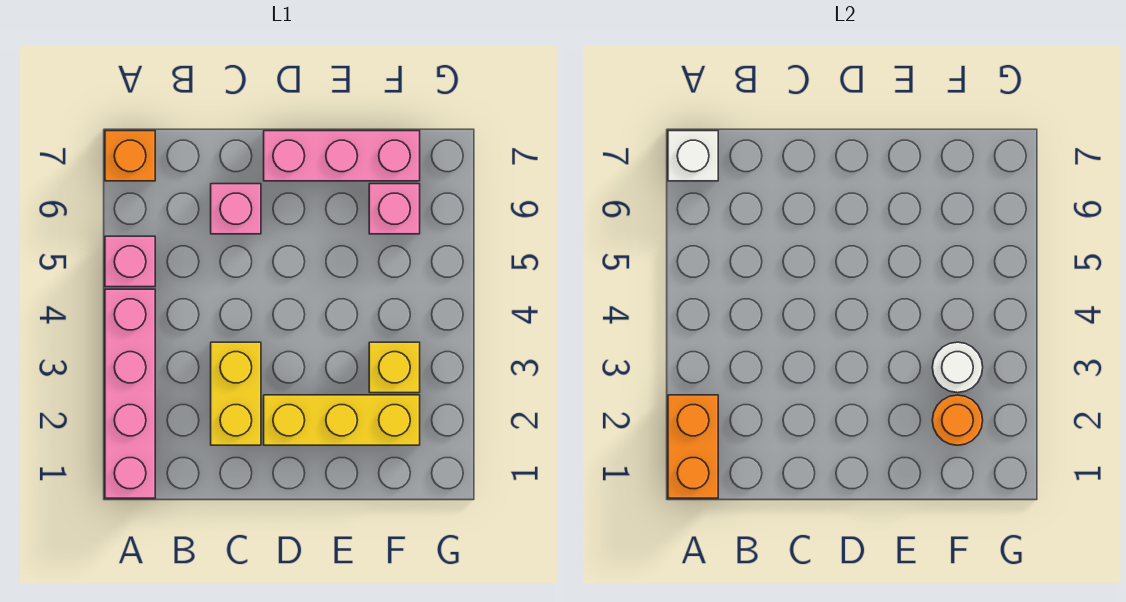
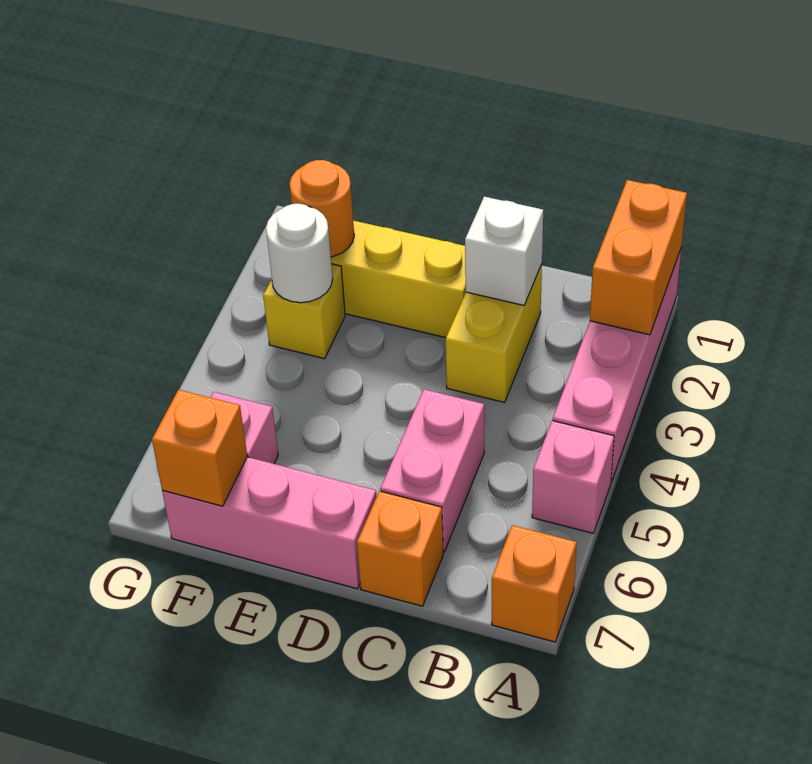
white 1x1 brick [668,131,718,181] -> white 1x1 brick moved to [465,197,543,306]
pink 1x1 brick [211,184,261,234] -> pink 1x2 brick [380,389,484,552]
none -> orange 1x1 brick [357,491,443,606]
none -> orange 1x1 brick [152,390,247,506]

